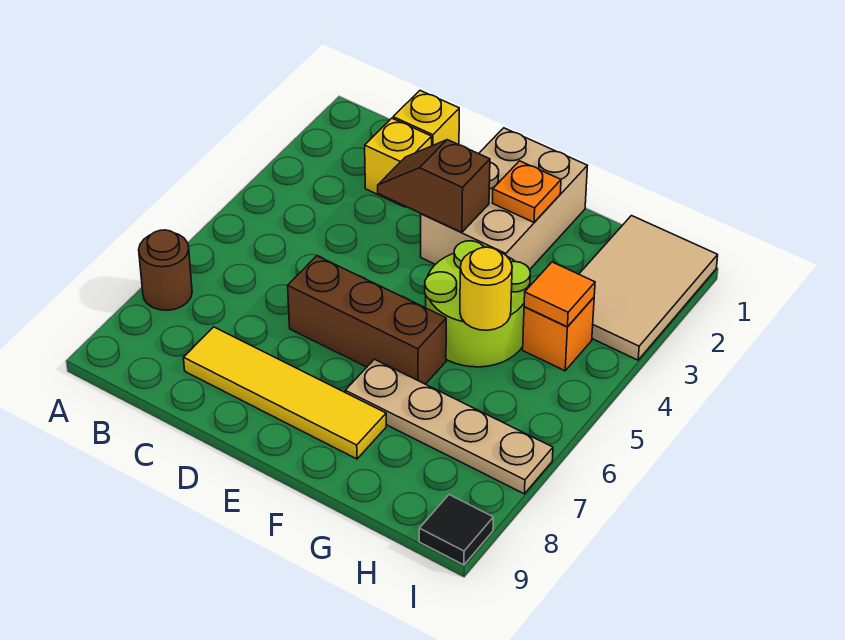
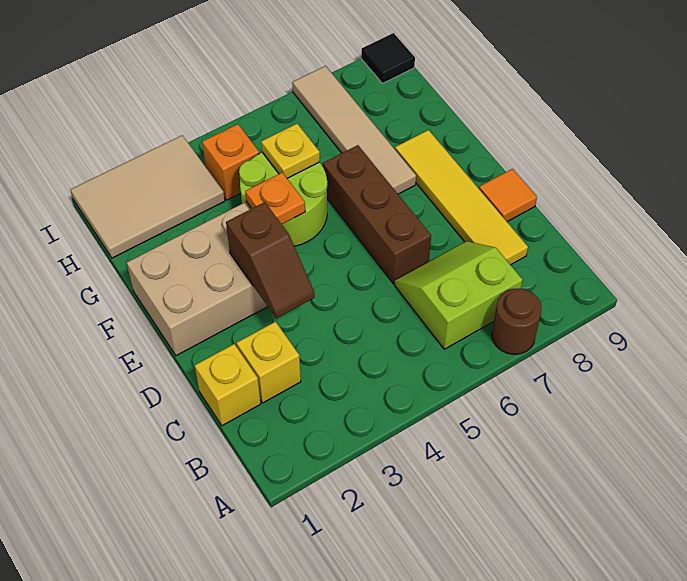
none -> lime 2x2 slope [395,241,523,349]
orange 1x1 plate [492,161,561,222] -> orange 1x1 plate moved to [245,173,305,224]
tan 1x4 plate [345,359,553,494] -> tan 1x4 tile [292,66,416,194]
yellow 1x1 round brick [460,247,512,330] -> yellow 1x1 plate [261,124,320,178]
orange 1x1 tile [524,262,595,327] -> orange 1x1 tile moved to [479,169,537,222]

